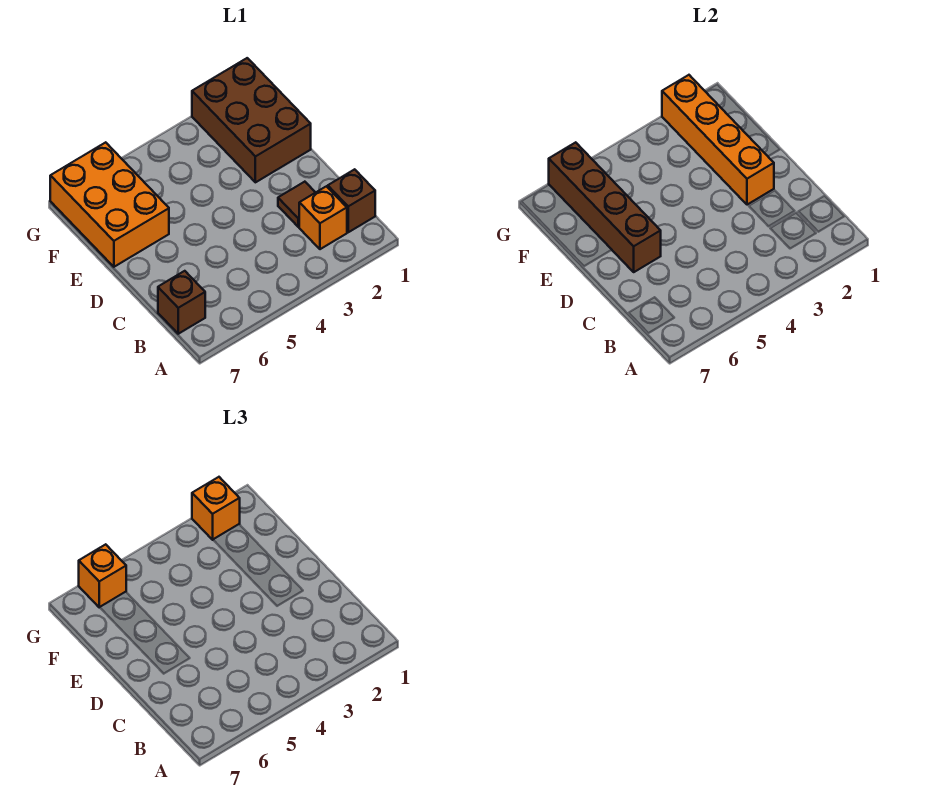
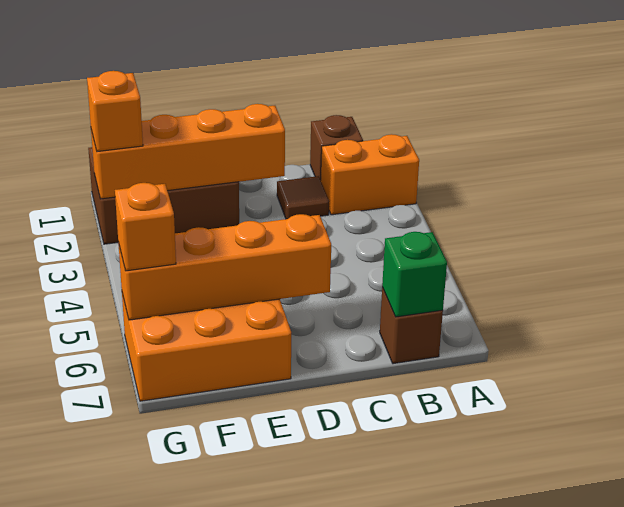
orange 1x1 brick [299,186,347,249] -> orange 1x2 brick [321,134,419,215]
none -> green 1x1 brick [382,232,447,317]
brown 1x4 brick [549,142,661,272] -> orange 1x4 brick [118,214,331,320]

